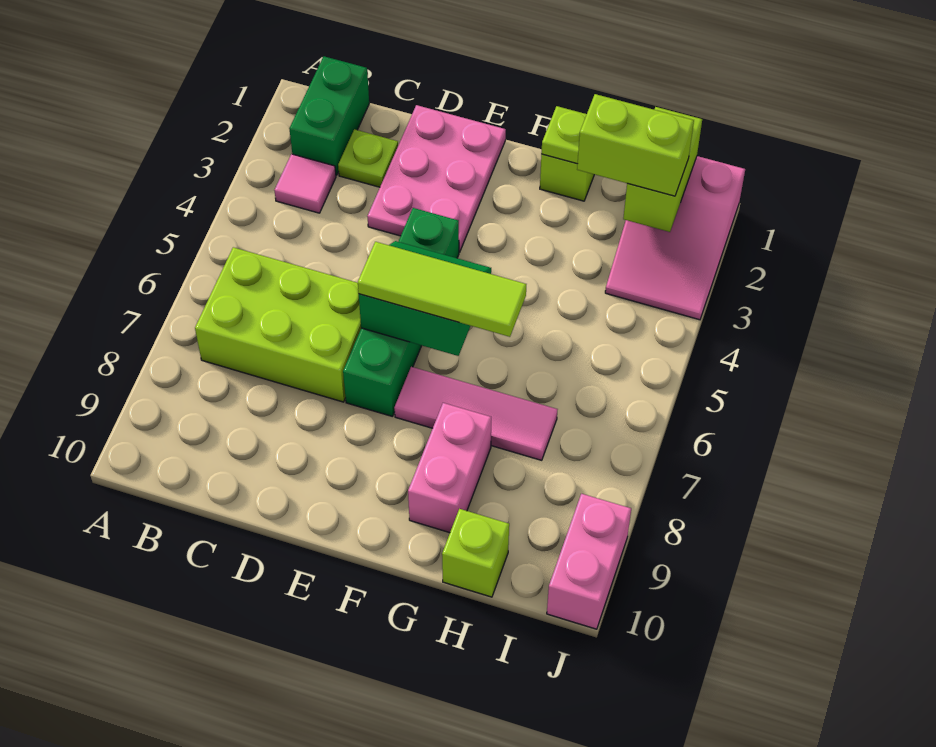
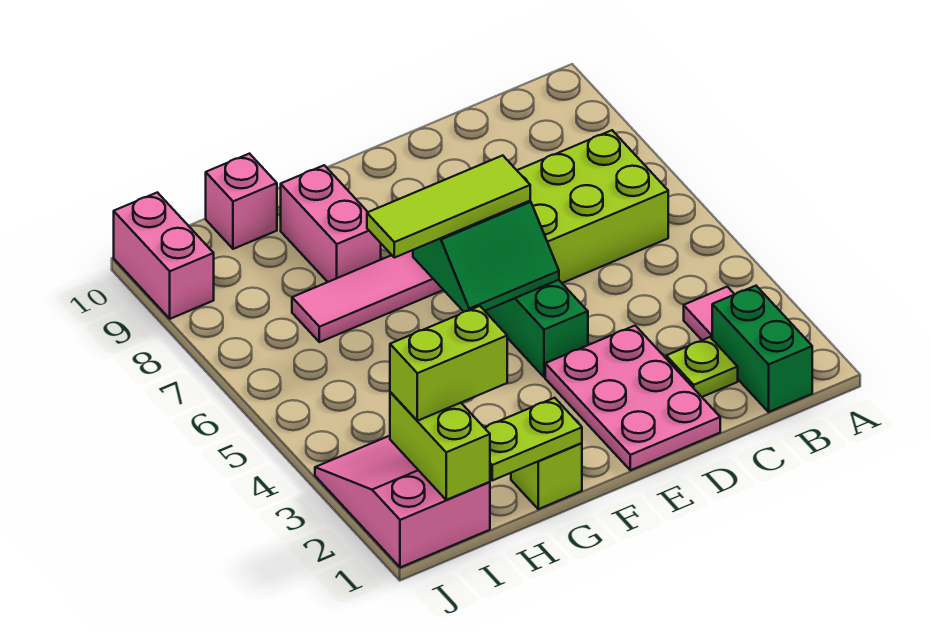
lime 1x1 brick [442,509,509,597] -> pink 1x1 brick [206,154,277,249]

